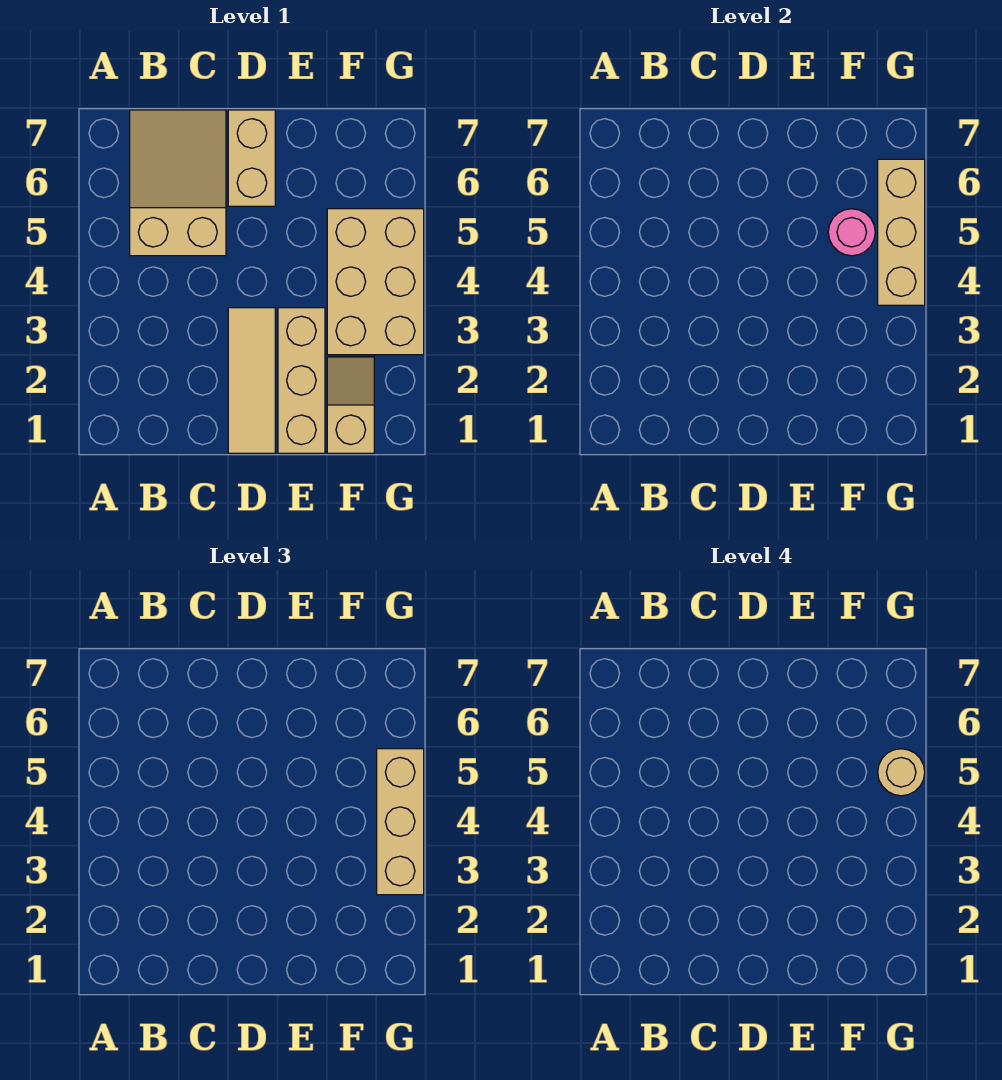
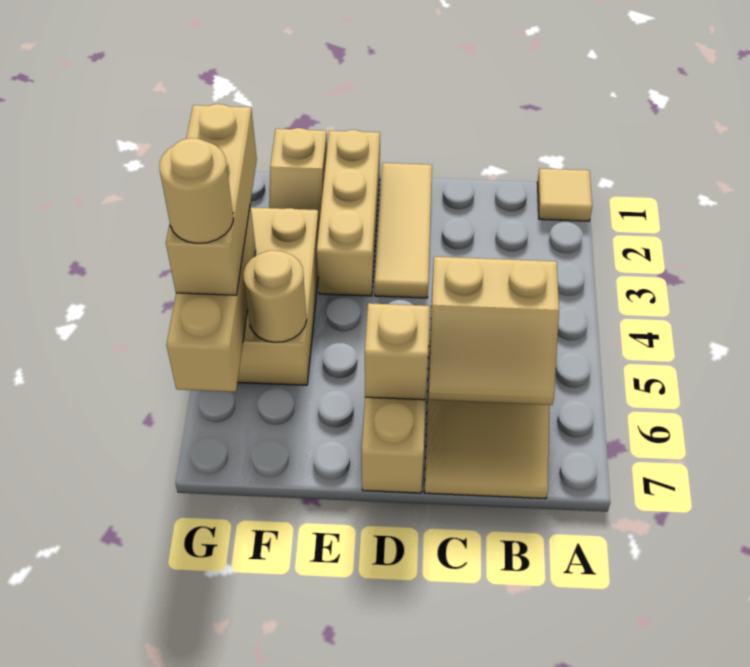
none -> tan 1x1 tile [537,169,592,221]
none -> tan 2x2 slope [428,257,559,405]
none -> tan 1x1 brick [365,303,429,400]
pink 1x1 round brick [828,209,875,256] -> tan 1x1 round brick [243,250,307,342]

